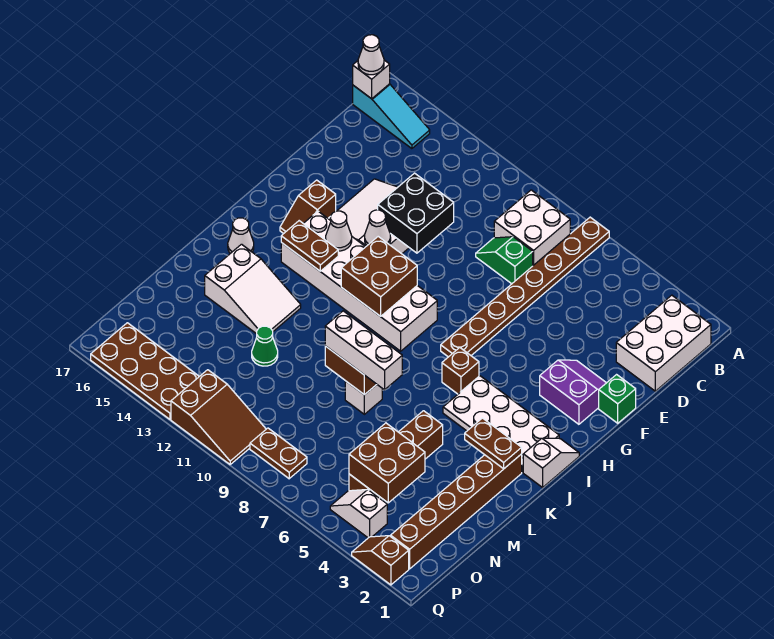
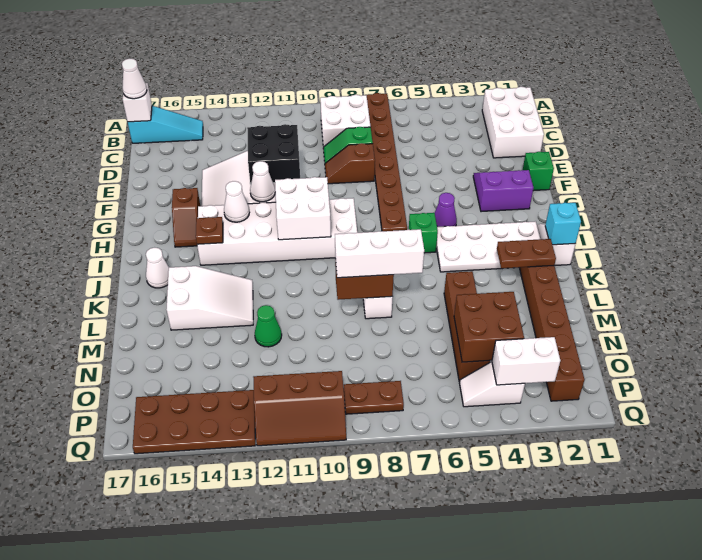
none -> purple 1x1 cone [435,193,457,227]
brown 2x2 brick [341,237,417,316] -> white 2x2 brick [275,177,331,240]
brown 1x1 brick [442,348,479,394] -> green 1x1 brick [409,213,438,253]
brown 1x2 plate [281,221,338,271] -> brown 1x1 plate [196,217,223,244]
none -> cyan 1x1 brick [545,203,581,245]
none -> white 1x2 brick [492,337,560,385]
brown 2x3 slope [171,370,266,464] -> brown 2x3 slope turned to [253,371,346,446]
brown 1x2 slope [352,536,409,585] -> brown 1x2 slope moved to [325,143,375,184]

